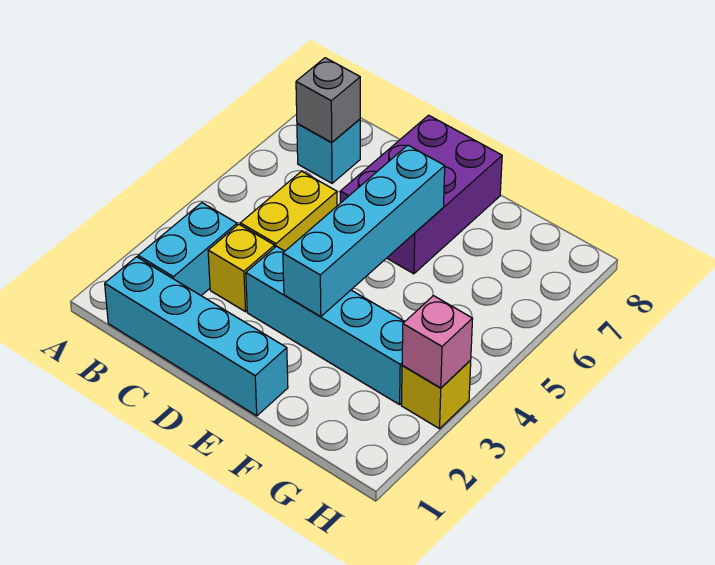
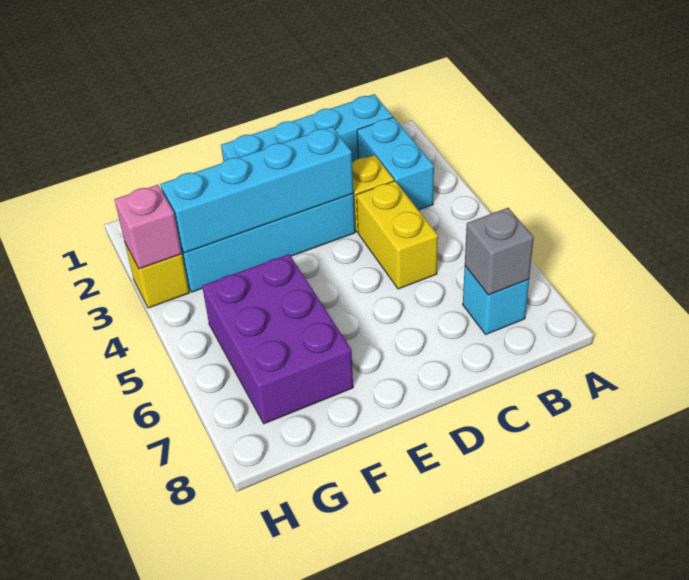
purple 2x3 brick [340,115,502,274] -> purple 2x3 brick moved to [202,254,353,424]
cyan 1x4 brick [283,145,445,317] -> cyan 1x4 brick turned to [160,127,353,253]

